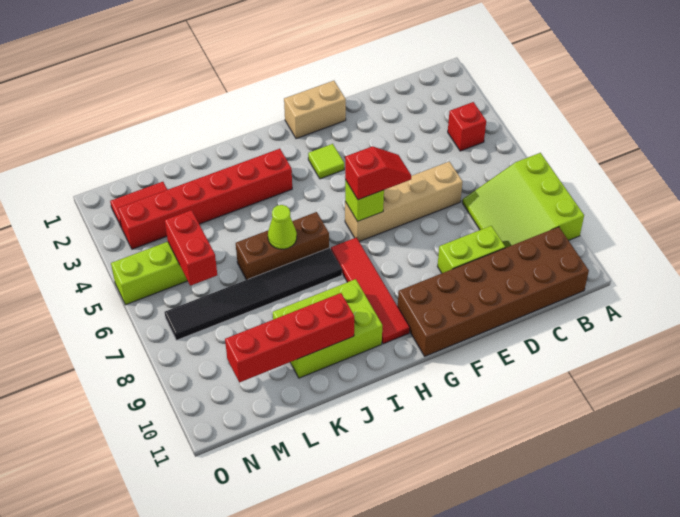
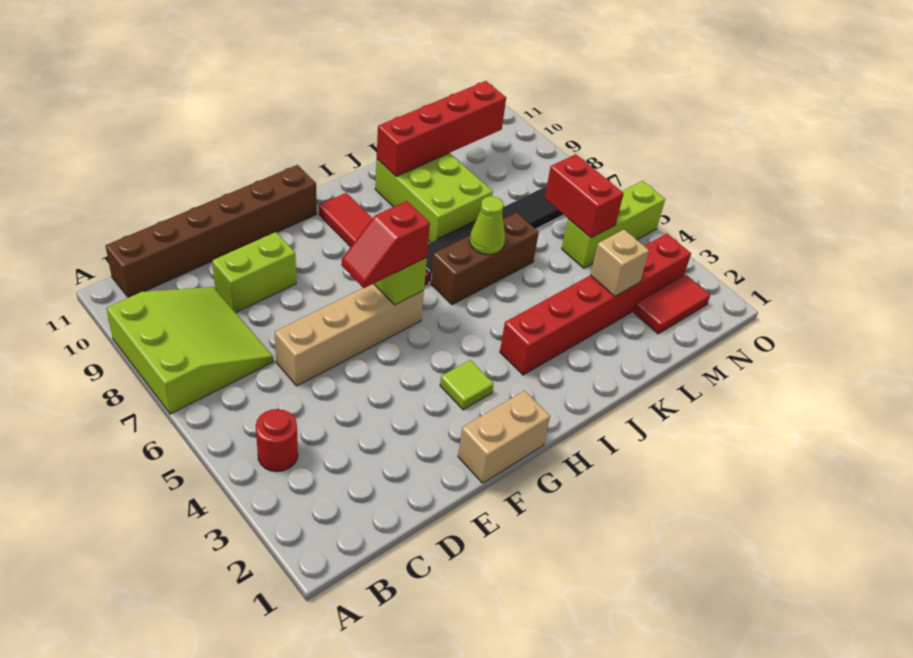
red 1x1 brick [448,102,486,151] -> red 1x1 round brick [256,409,298,472]
brown 2x6 brick [398,227,589,356] -> brown 1x6 brick [106,165,317,298]
lime 2x3 brick [273,279,382,378] -> lime 2x3 brick turned to [375,153,493,243]
none -> tan 1x1 brick [590,230,649,296]

